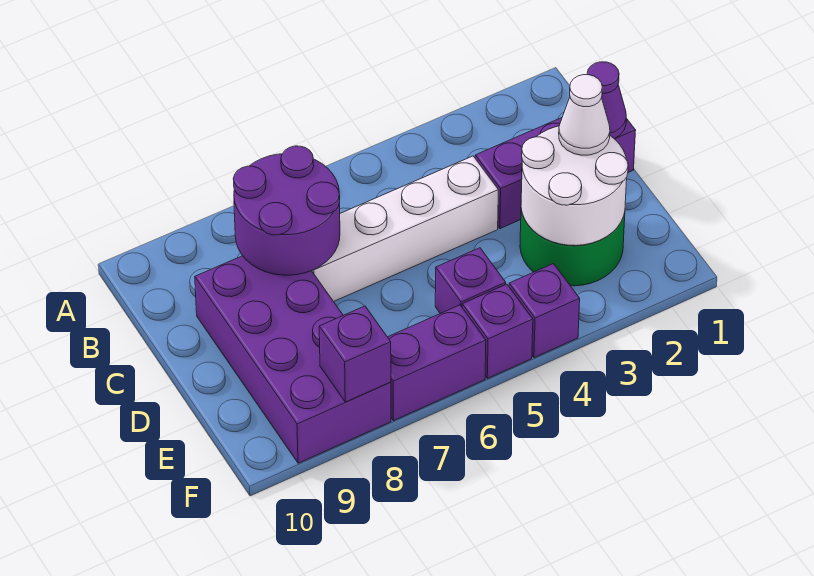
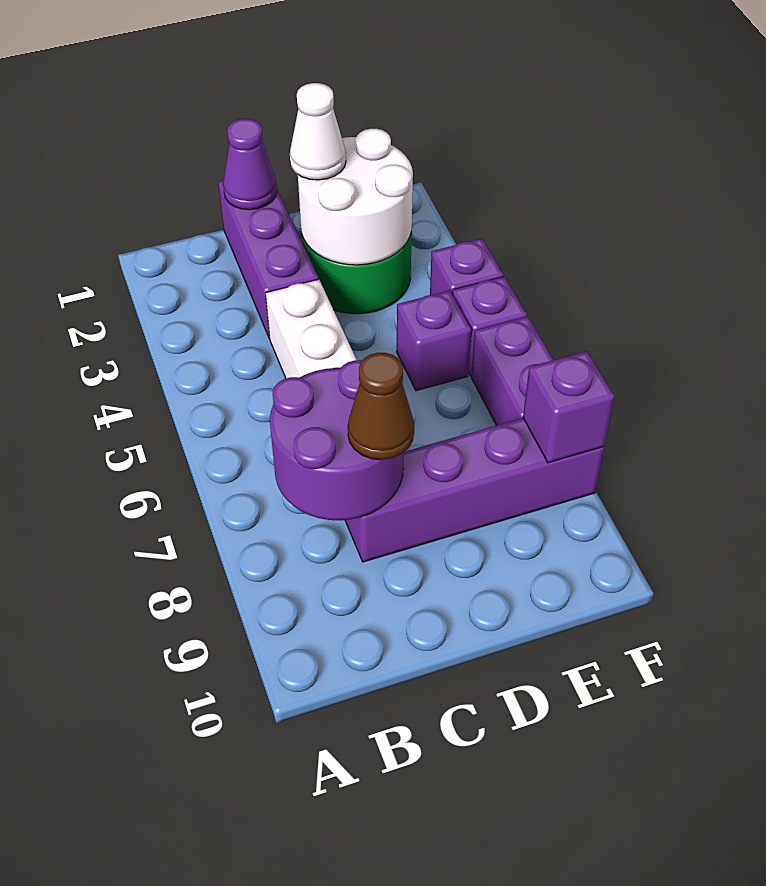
purple 2x4 brick [195,256,391,463] -> purple 1x4 brick [345,418,604,562]
none -> brown 1x1 cone [348,353,414,460]

